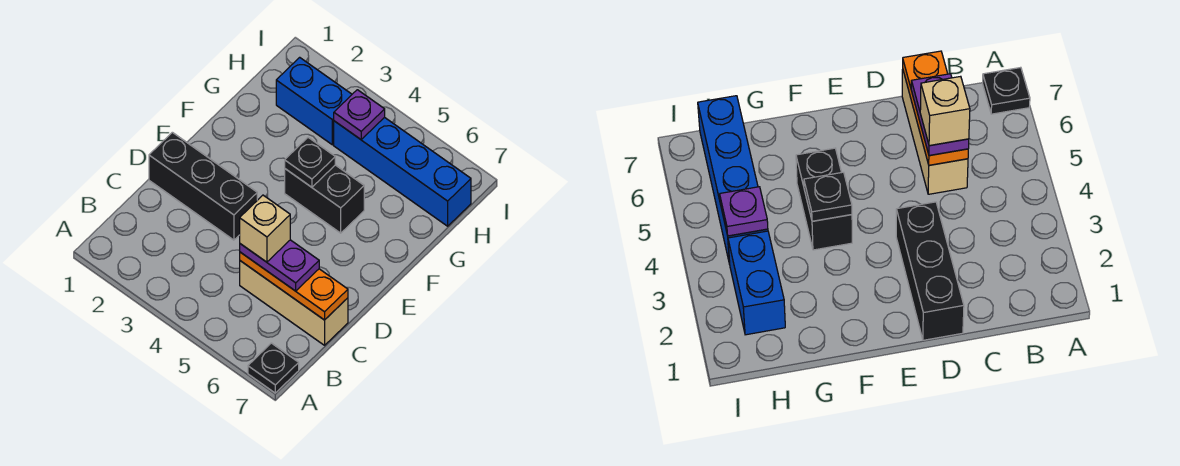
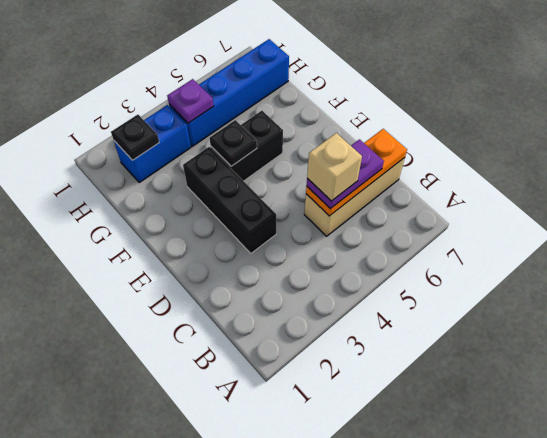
black 1x1 plate [248,343,299,393] -> black 1x1 plate moved to [111,115,159,160]
black 1x3 brick [149,132,257,240] -> black 1x3 brick turned to [183,147,276,253]

